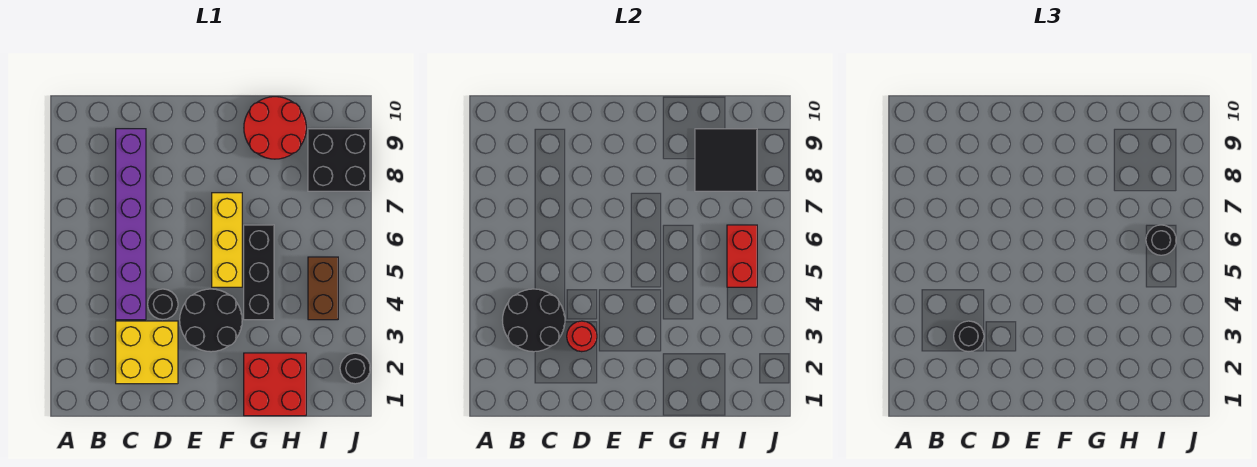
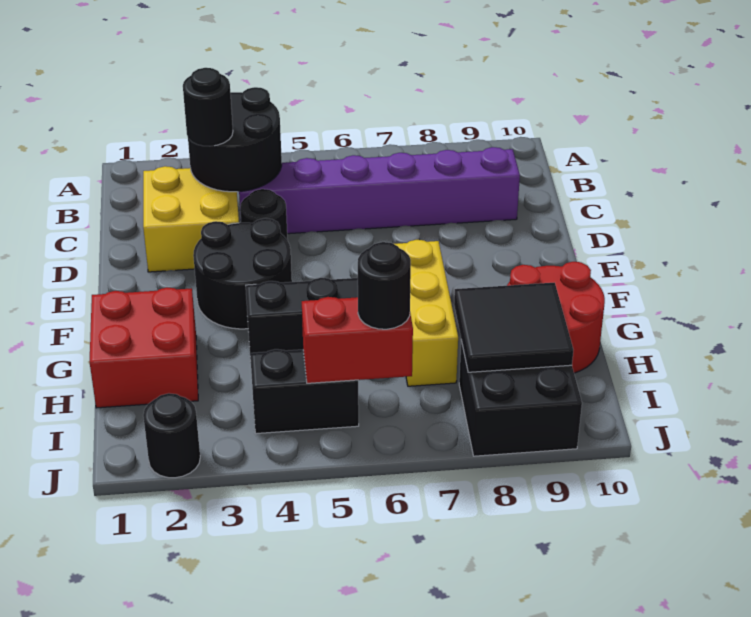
red 1x1 round brick [567,321,597,352] -> none
yellow 1x3 brick [212,193,242,287] -> yellow 1x3 brick turned to [395,240,458,386]
brown 1x2 brick [308,257,338,320] -> black 1x2 brick [250,349,359,434]

